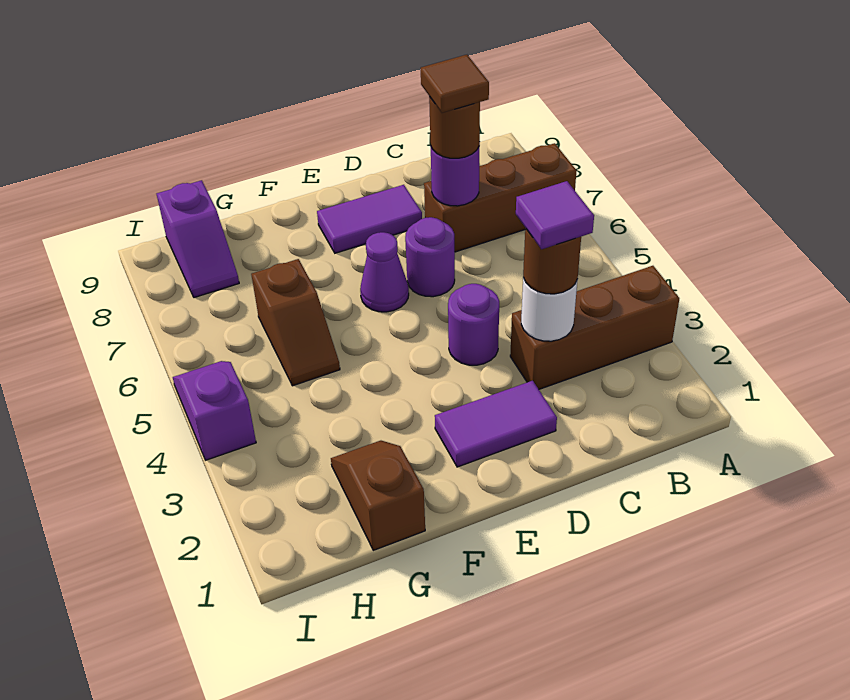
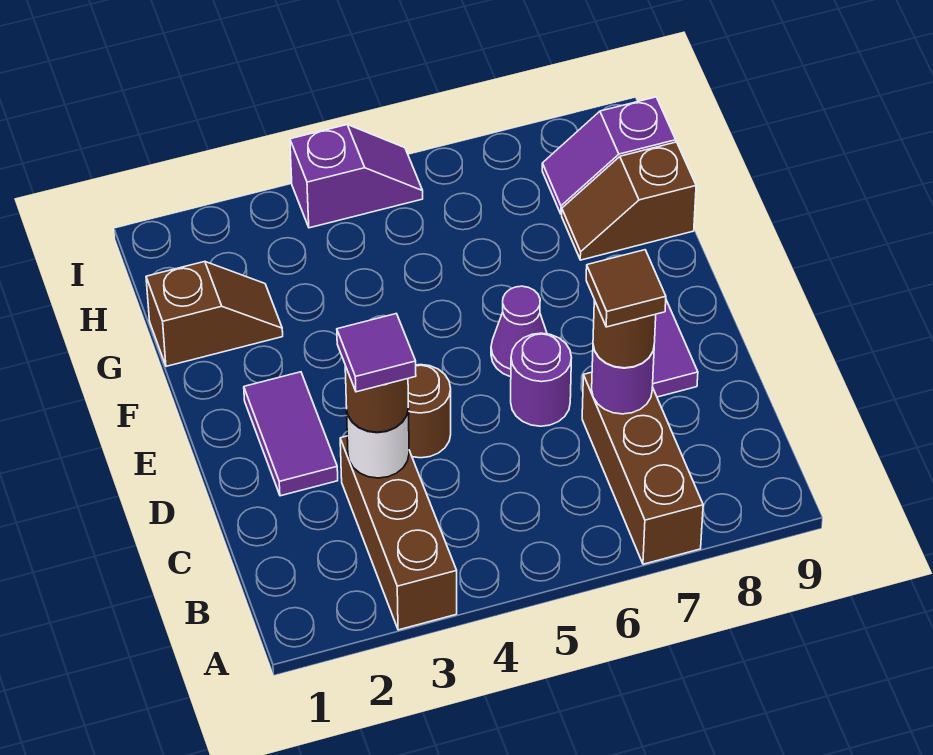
purple 1x1 round brick [448,284,499,365] -> brown 1x1 round brick [408,365,451,458]
brown 1x2 slope [251,259,340,386] -> brown 1x2 slope moved to [562,142,696,260]

